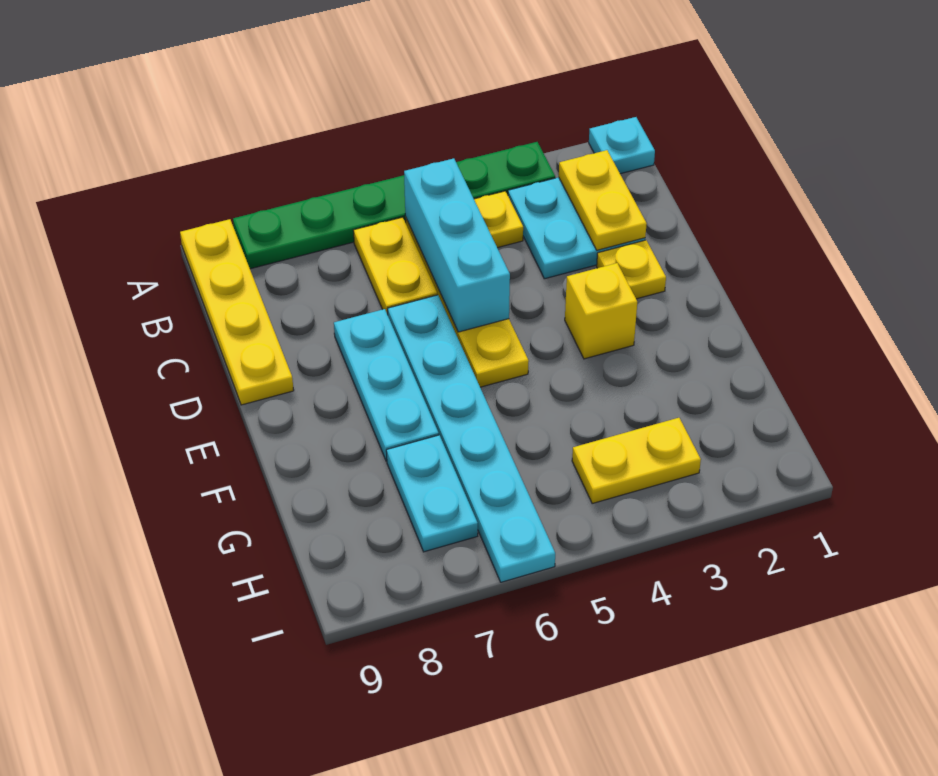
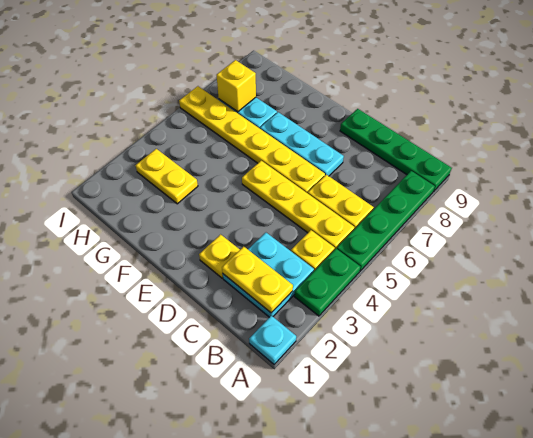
yellow 1x4 plate [180,219,294,405] -> green 1x4 plate [340,109,452,192]
cyan 1x3 brick [404,158,510,332] -> none
cyan 1x6 plate [388,295,555,582] -> yellow 1x6 plate [179,86,325,193]
yellow 1x1 brick [565,263,637,359] -> yellow 1x1 brick moved to [217,60,256,112]
yellow 1x2 plate [572,418,701,503] -> yellow 1x2 plate turned to [135,149,198,204]

